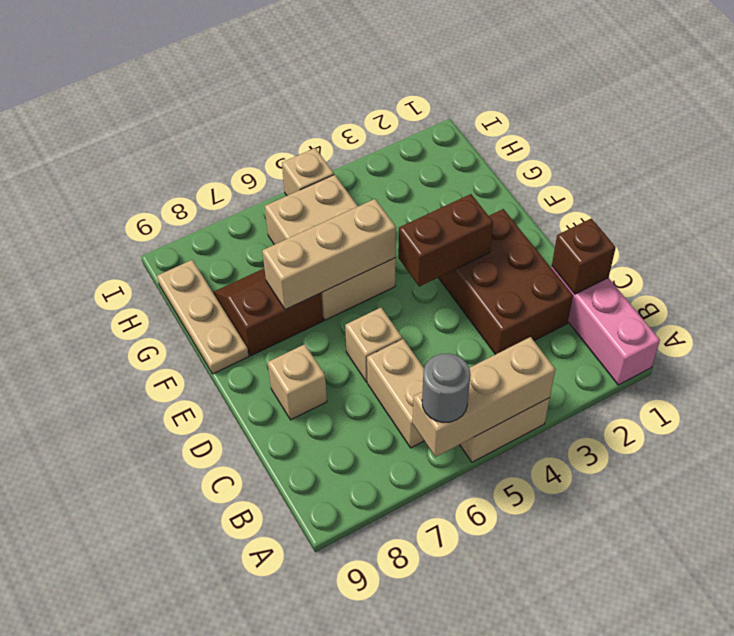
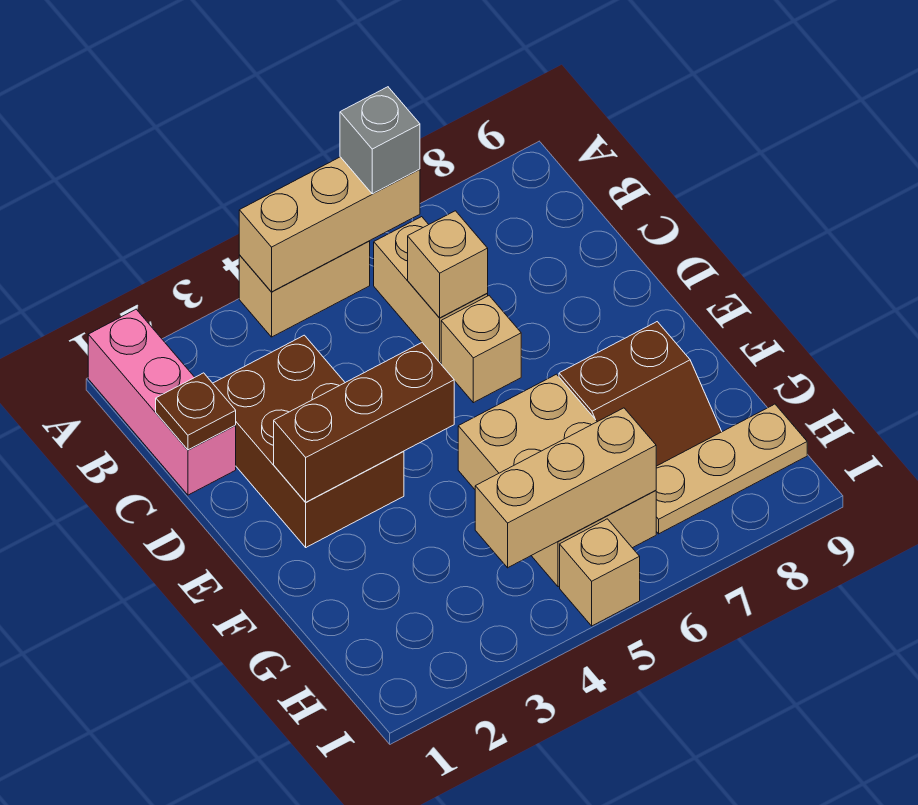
grey 1x1 round brick [422,353,470,423] -> grey 1x1 brick [340,87,420,194]
brown 1x1 brick [552,218,616,294] -> brown 1x1 plate [156,373,236,450]
tan 1x1 brick [268,344,327,420] -> tan 1x1 brick moved to [408,211,488,318]
brown 1x2 brick [398,194,493,287] -> brown 1x3 brick [274,343,454,502]
tan 1x3 brick [262,199,396,310] -> tan 1x3 brick moved to [475,408,656,568]
tan 1x3 plate [157,260,249,374] -> tan 1x3 plate turned to [656,404,807,534]

